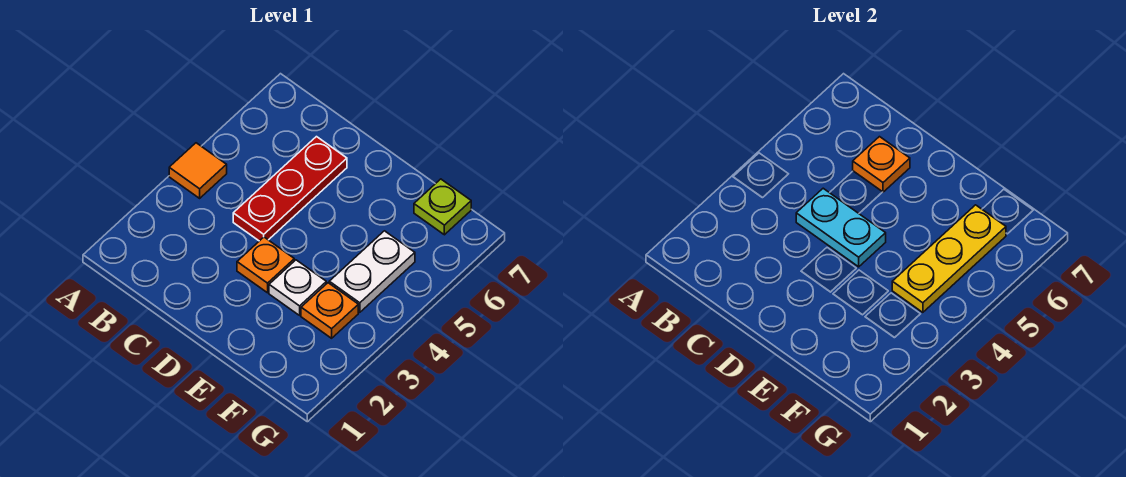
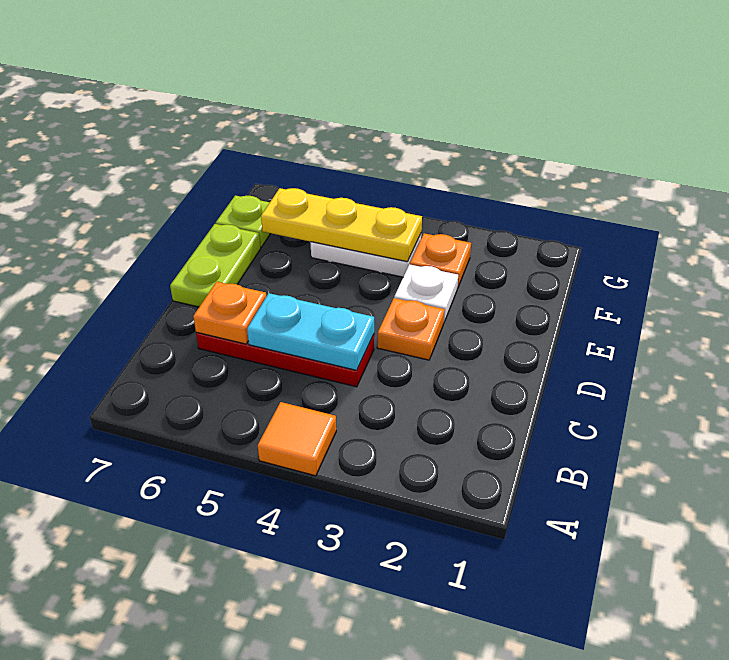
cyan 1x2 plate [796,188,886,267] -> cyan 1x2 plate turned to [247,293,374,370]
none -> lime 1x2 plate [170,224,261,307]

